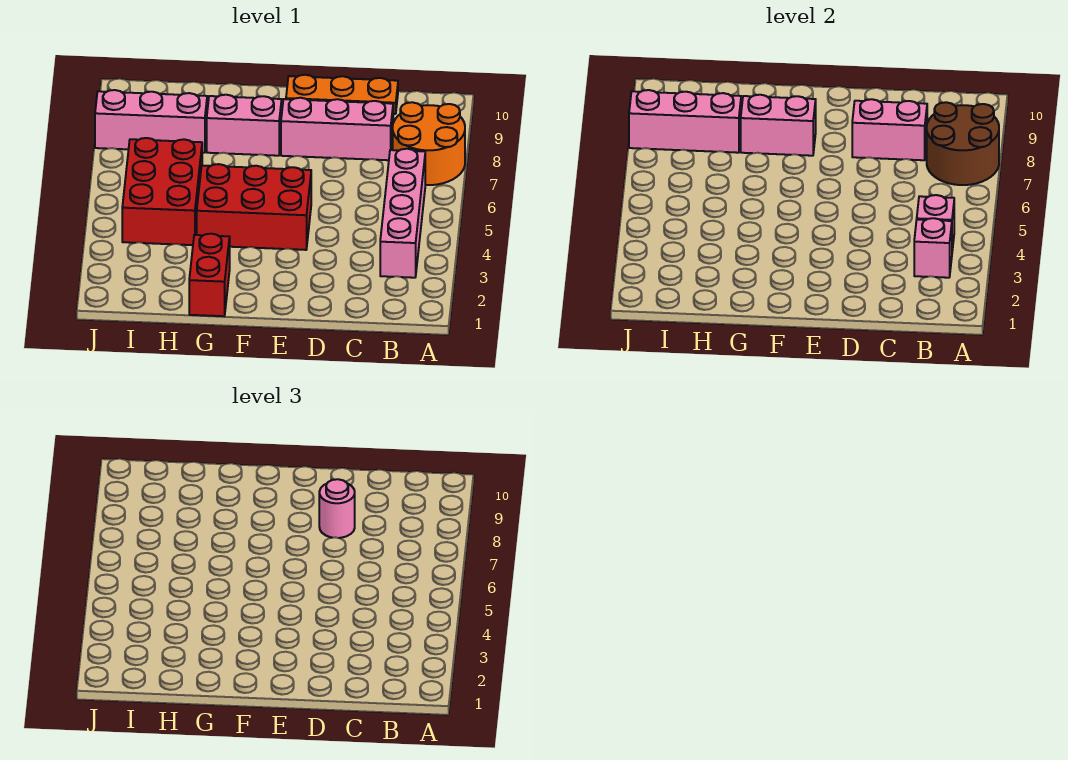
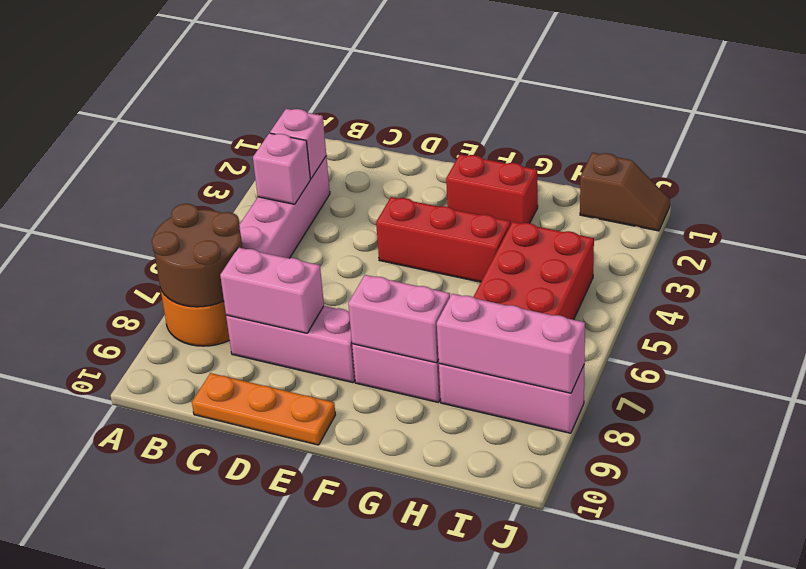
pink 1x1 round brick [319,479,355,538] -> none
red 2x3 brick [197,164,311,250] -> red 1x3 brick [376,197,511,282]
red 1x2 brick [189,234,230,316] -> red 1x2 brick turned to [446,154,538,224]
none -> brown 1x2 slope [580,153,670,231]

